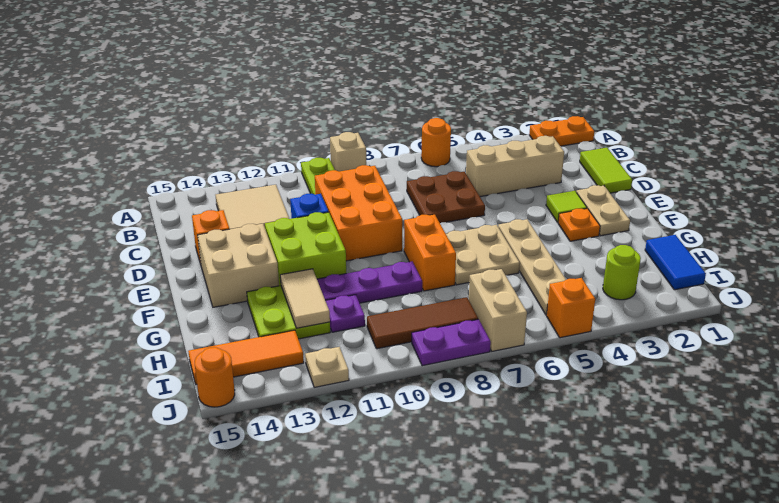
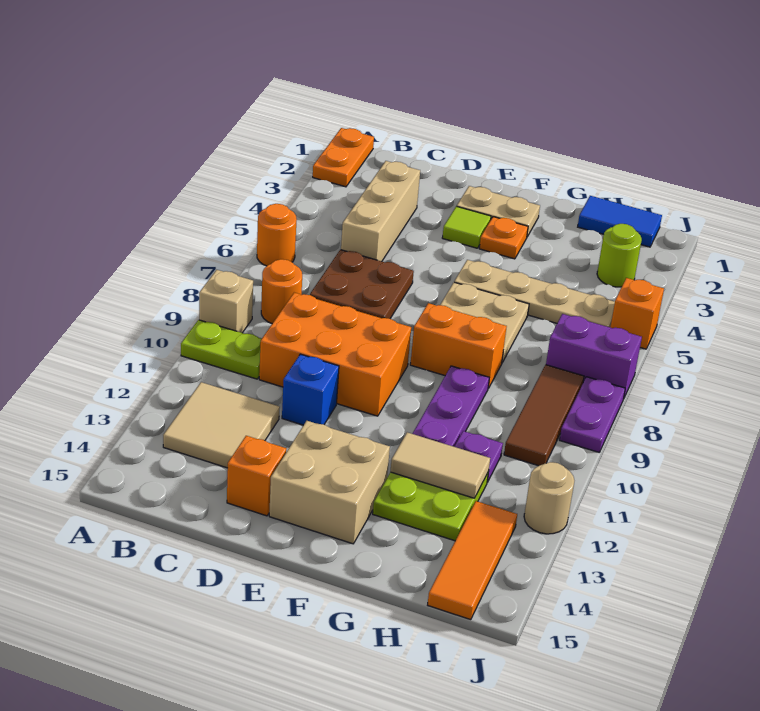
lime 1x2 tile [580,148,632,193] -> none
lime 2x2 brick [265,212,346,286] -> none
tan 1x2 brick [469,269,527,351] -> purple 1x2 brick [546,314,642,398]
tan 1x1 plate [305,347,349,387] -> tan 1x1 round brick [524,462,574,534]
orange 1x1 round brick [195,347,235,407] -> orange 1x1 round brick moved to [261,259,302,323]

